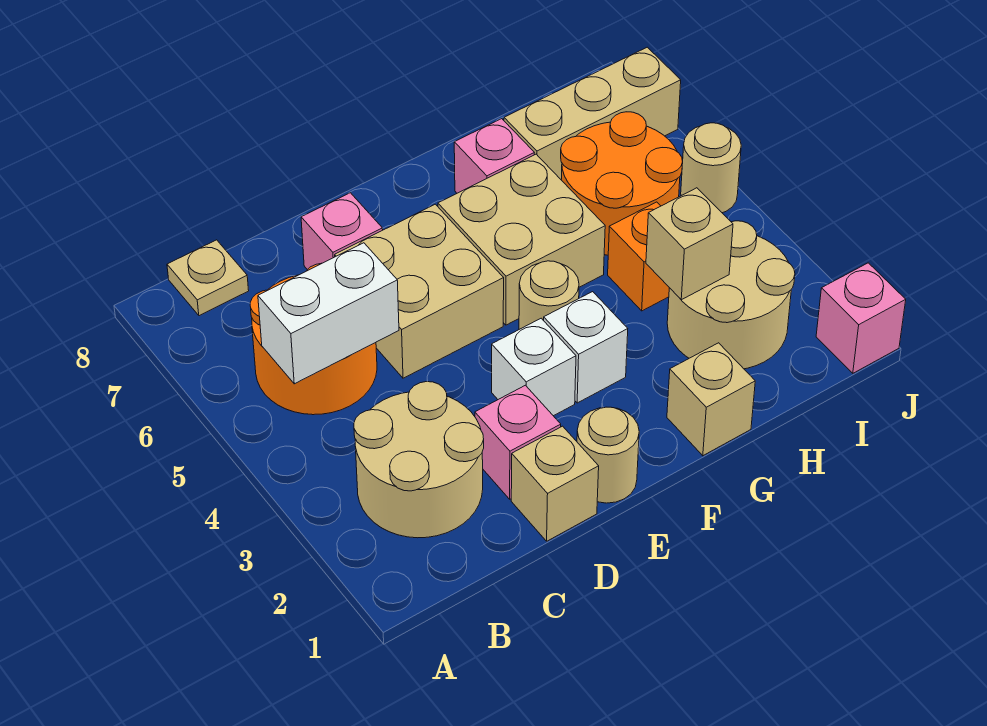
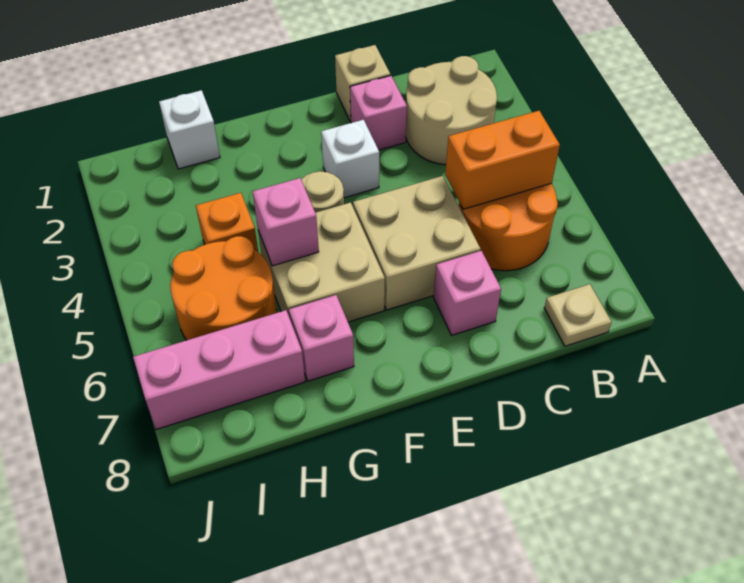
white 1x2 brick [258,243,399,384] -> orange 1x2 brick [445,111,560,209]
tan 1x1 round brick [577,407,639,503] -> none
white 1x1 brick [544,292,628,403] -> white 1x1 brick moved to [159,90,220,169]
tan 1x1 brick [667,343,755,456] -> none
tan 2x2 round brick [667,221,795,369] -> none
tan 1x1 brick [646,188,733,300] -> none
tan 1x3 brick [504,47,681,180] -> pink 1x3 brick [133,310,305,430]
pink 1x1 brick [816,263,906,373] -> pink 1x1 brick moved to [253,178,319,266]
tan 1x1 round brick [681,123,741,213] -> none

